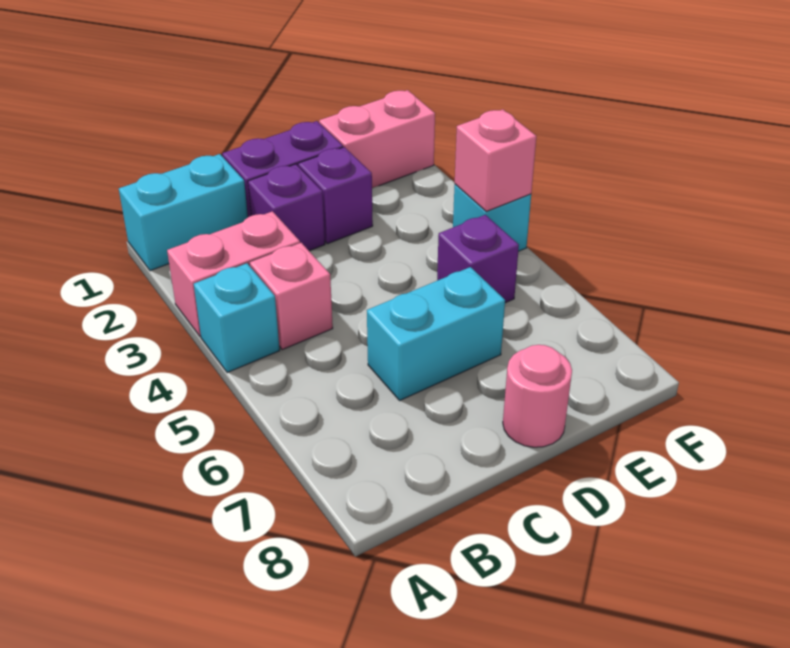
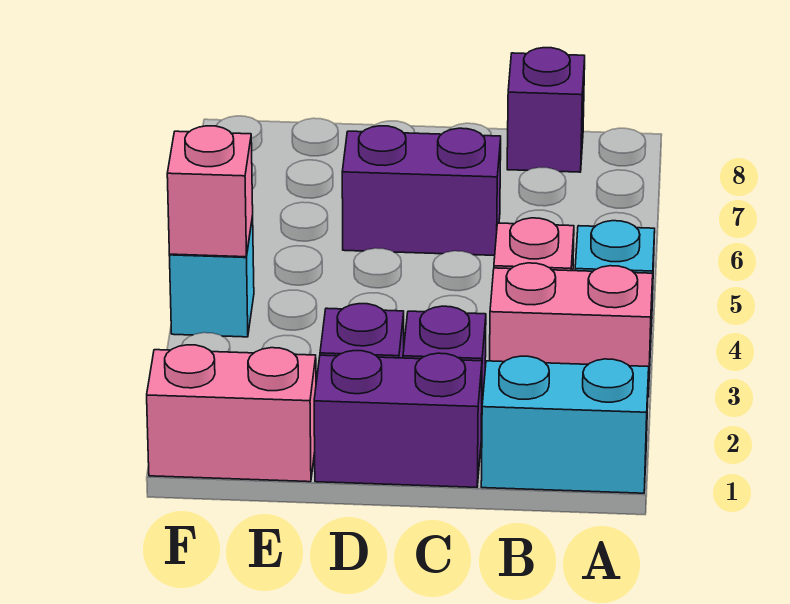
cyan 1x2 brick [367,267,505,400] -> purple 1x2 brick [342,126,501,255]
pink 1x1 round brick [503,345,572,447] -> none
purple 1x1 brick [437,215,519,303] -> purple 1x1 brick moved to [507,48,585,172]

